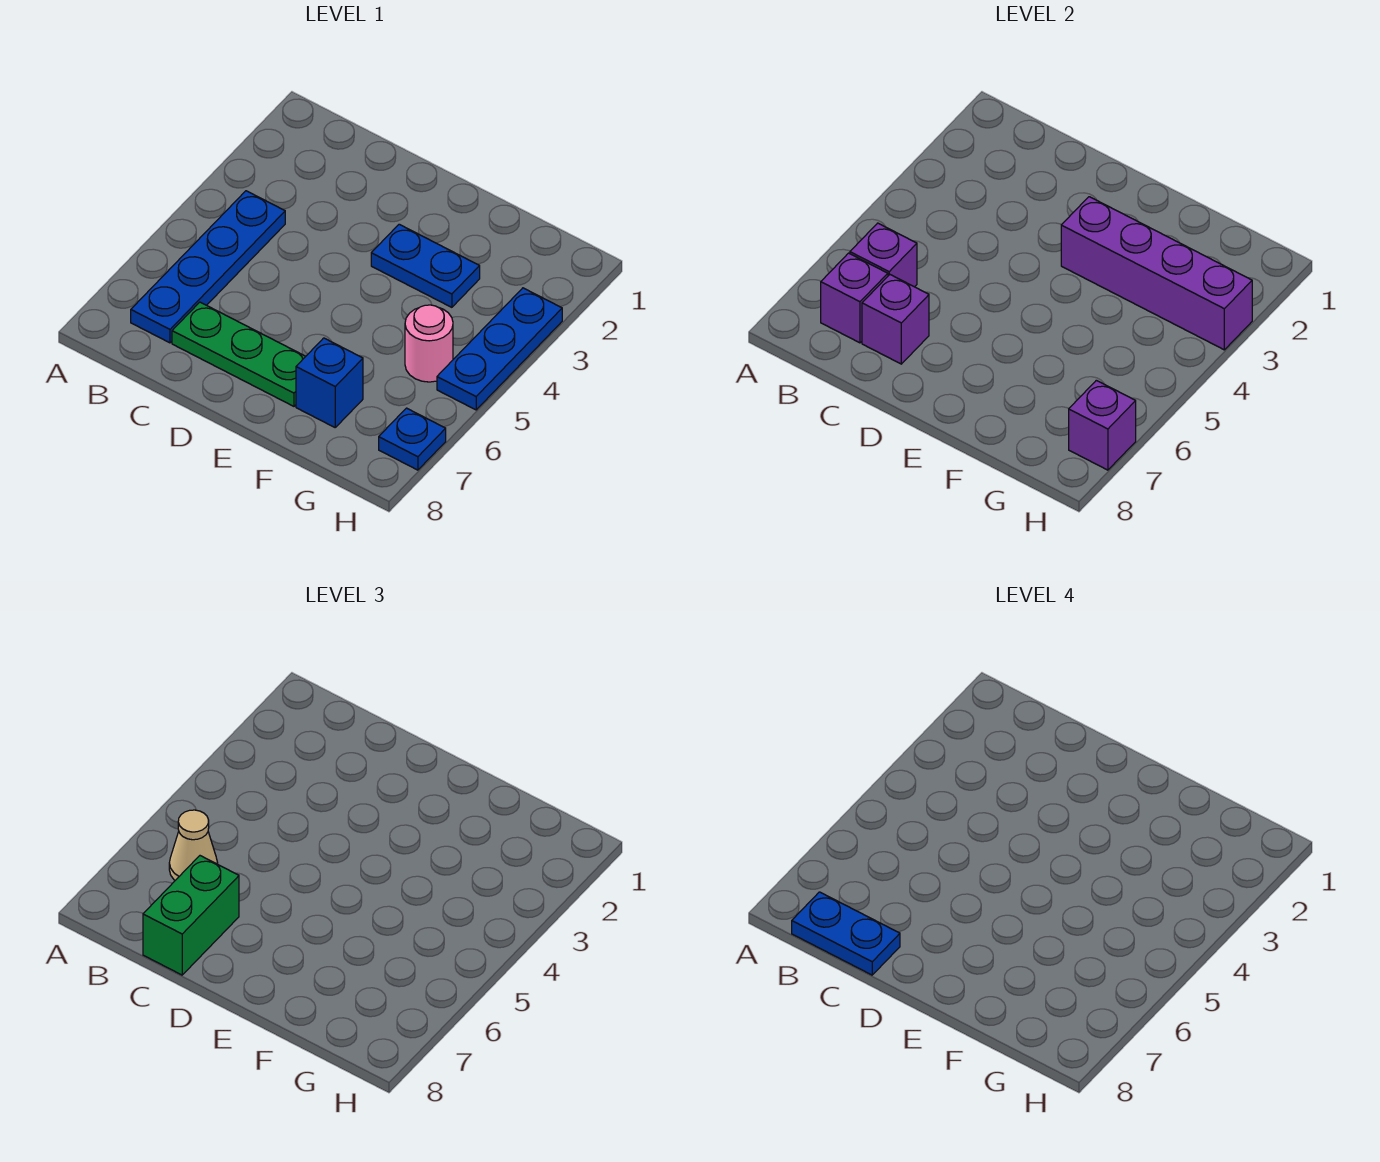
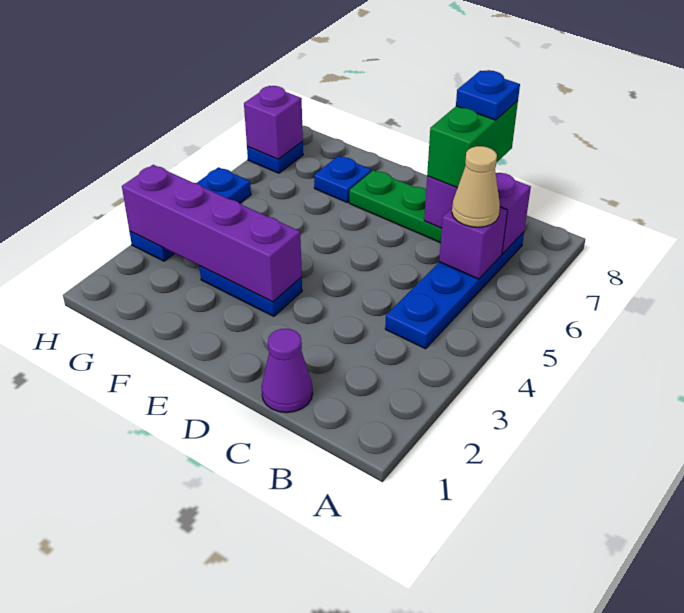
blue 1x2 plate [792,892,900,975] -> blue 1x1 plate [456,70,520,120]
none -> purple 1x1 cone [261,329,313,413]
blue 1x1 brick [296,338,363,427] -> blue 1x1 plate [314,156,371,203]
pink 1x1 round brick [405,305,453,382] -> none

